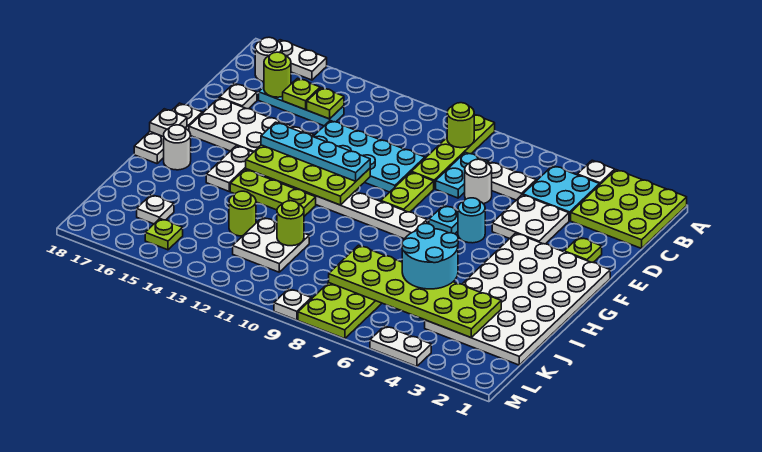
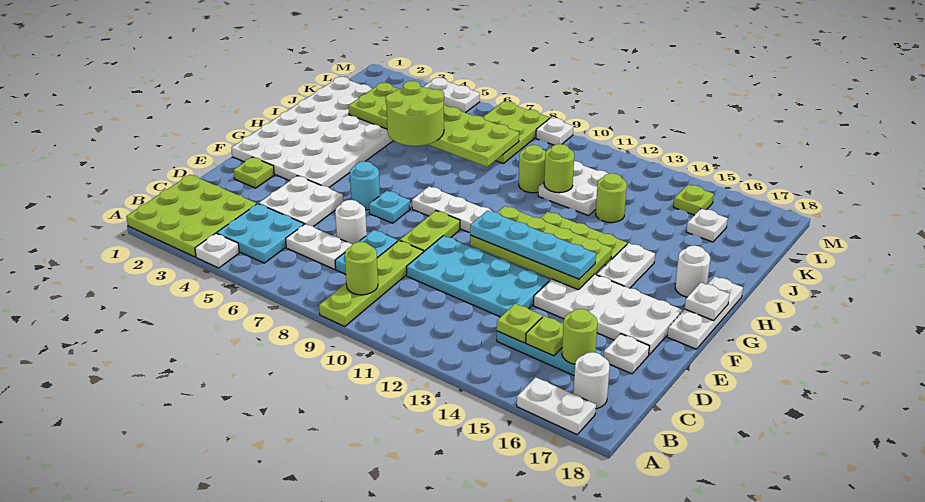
cyan 2x2 round brick [402,224,458,289] -> lime 2x2 round brick [385,81,444,146]
none -> lime 1x1 round brick [519,145,546,193]

